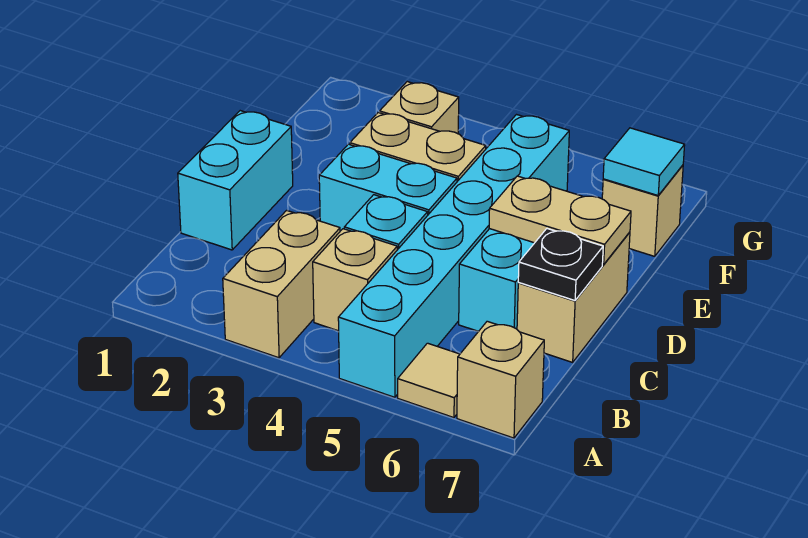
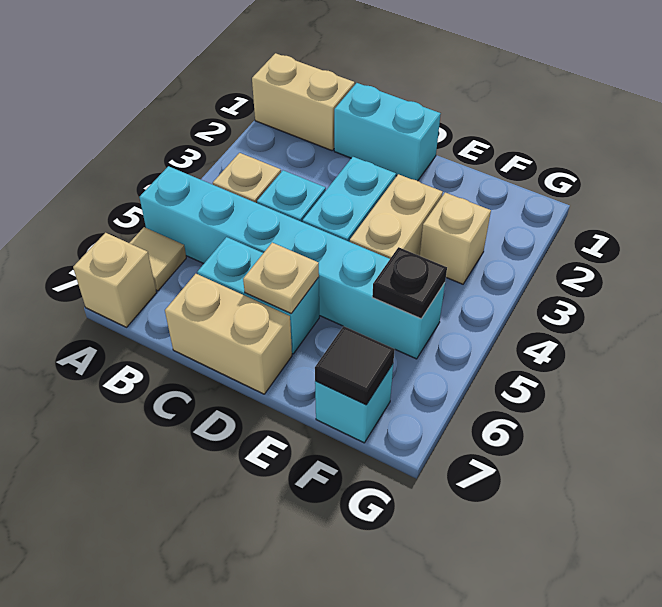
tan 1x2 brick [223,210,340,358] -> tan 1x2 brick moved to [252,53,355,151]
black 1x1 plate [518,229,603,300] -> black 1x1 plate moved to [372,247,447,319]
tan 1x2 plate [489,176,631,265] -> tan 1x1 plate [243,243,319,314]
tan 1x1 brick [602,165,683,256] -> cyan 1x1 brick [315,364,393,443]
cyan 1x1 tile [603,128,685,195] -> black 1x1 tile [315,326,395,405]

